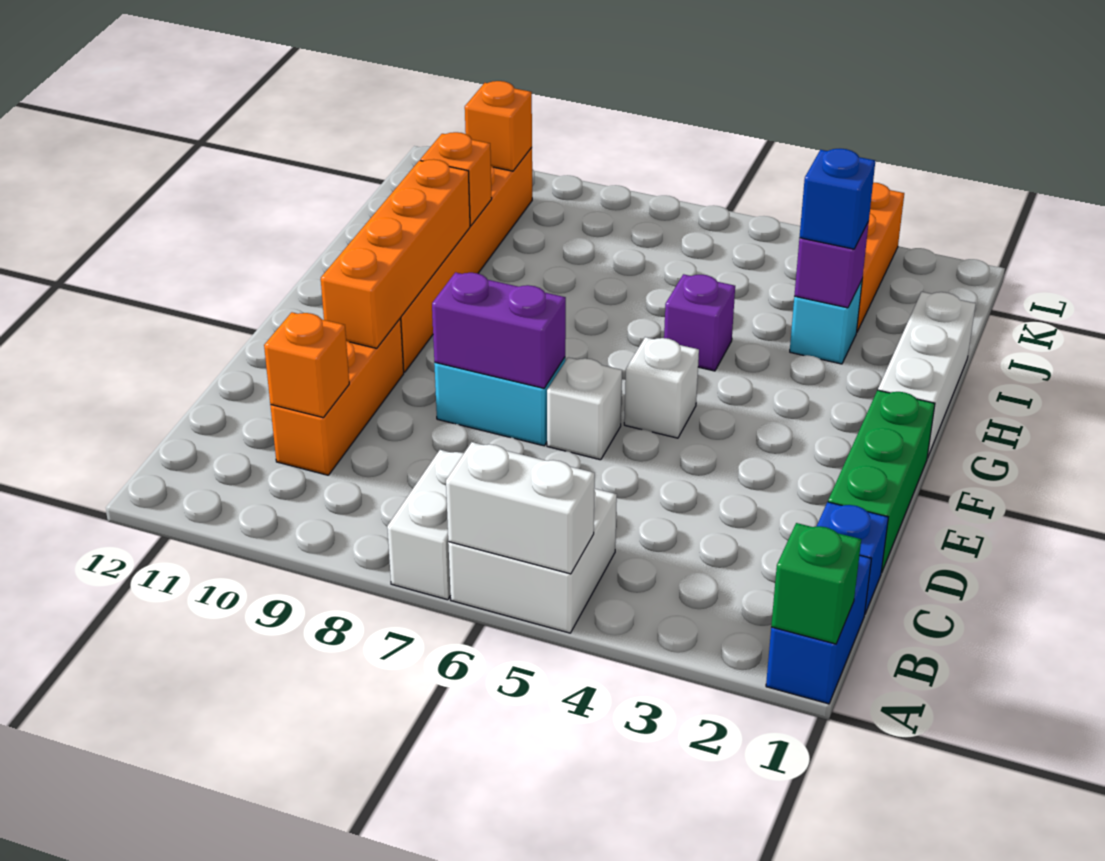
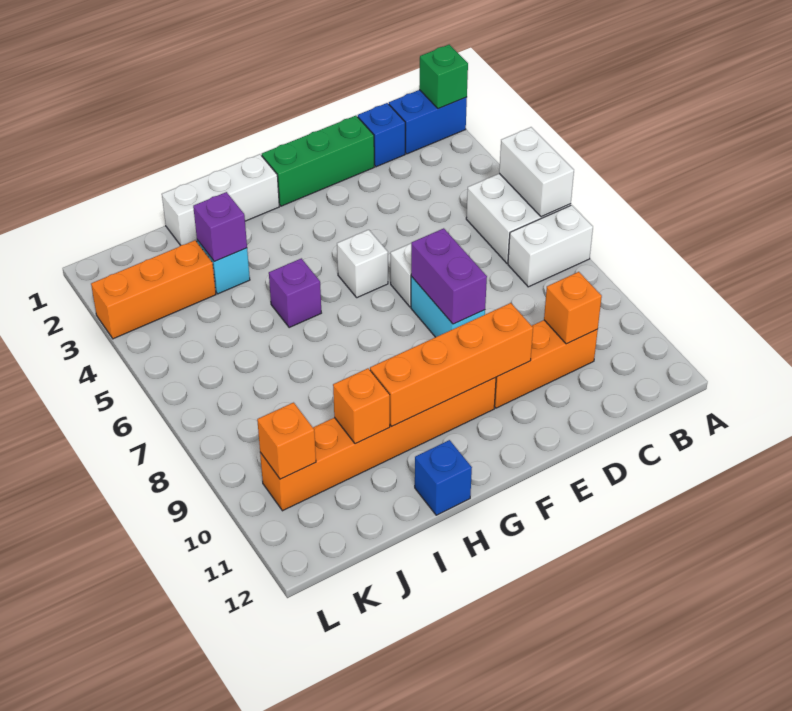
blue 1x1 brick [800,149,875,249] -> blue 1x1 brick moved to [415,440,472,515]

